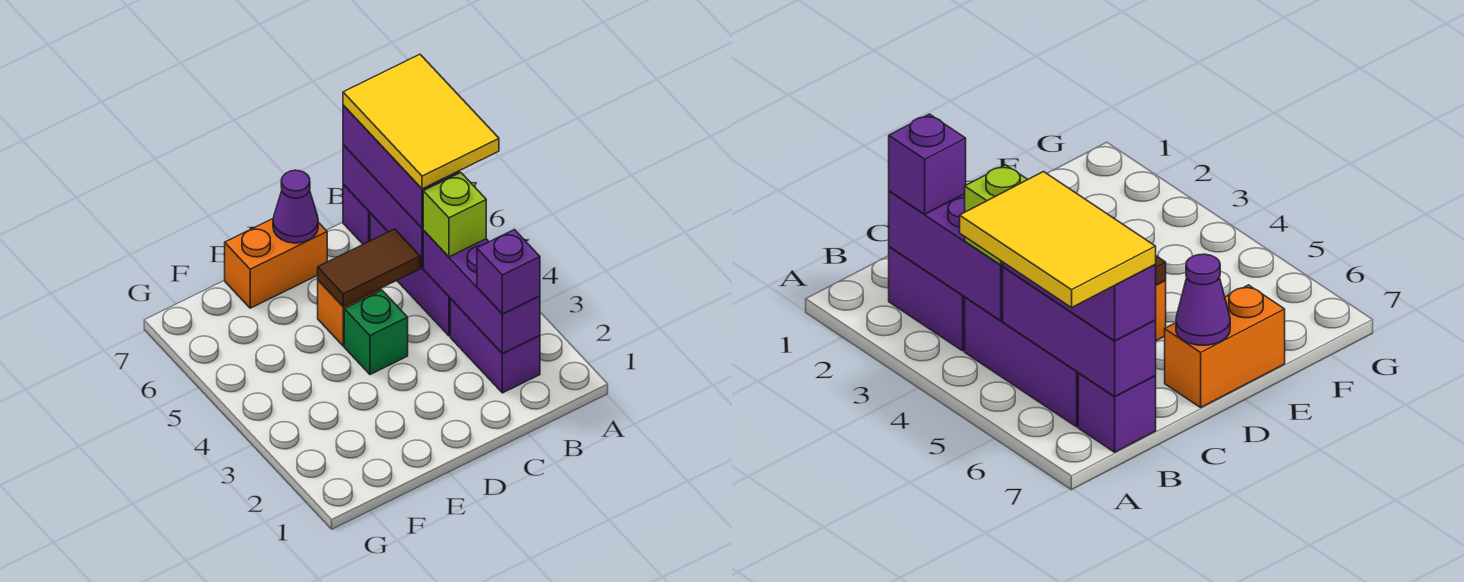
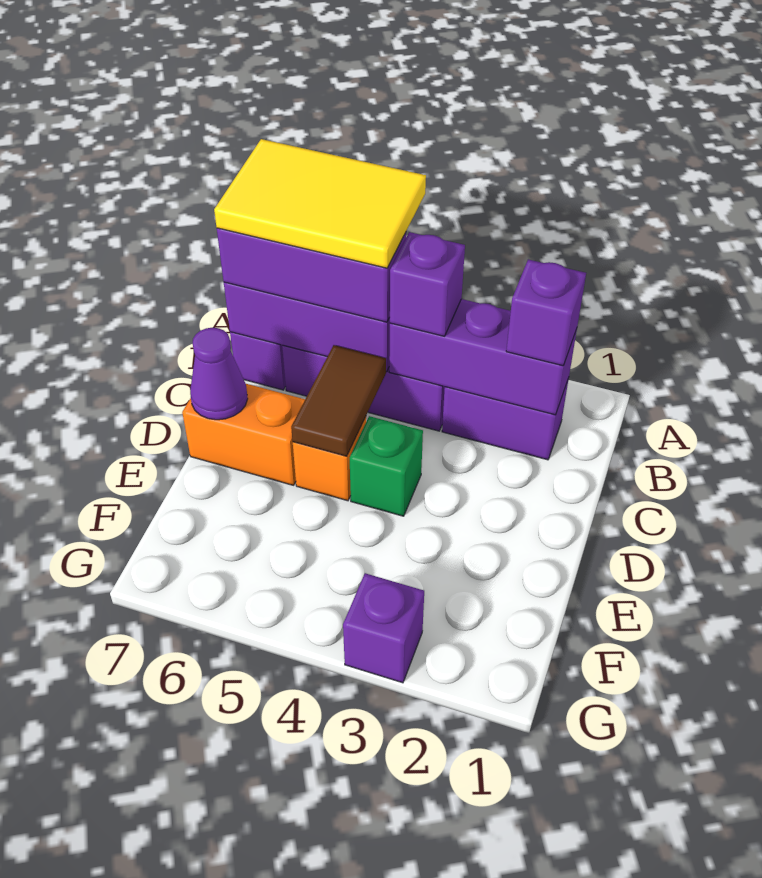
lime 1x1 brick [423,173,486,257] -> purple 1x1 brick [390,232,465,336]
orange 1x2 brick [225,219,327,308] -> orange 1x2 brick turned to [182,384,305,485]
none -> purple 1x1 brick [343,573,424,683]

